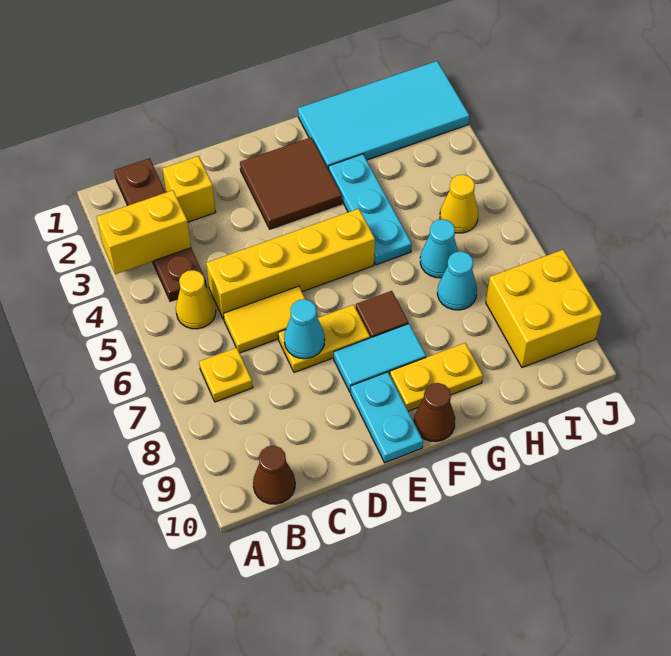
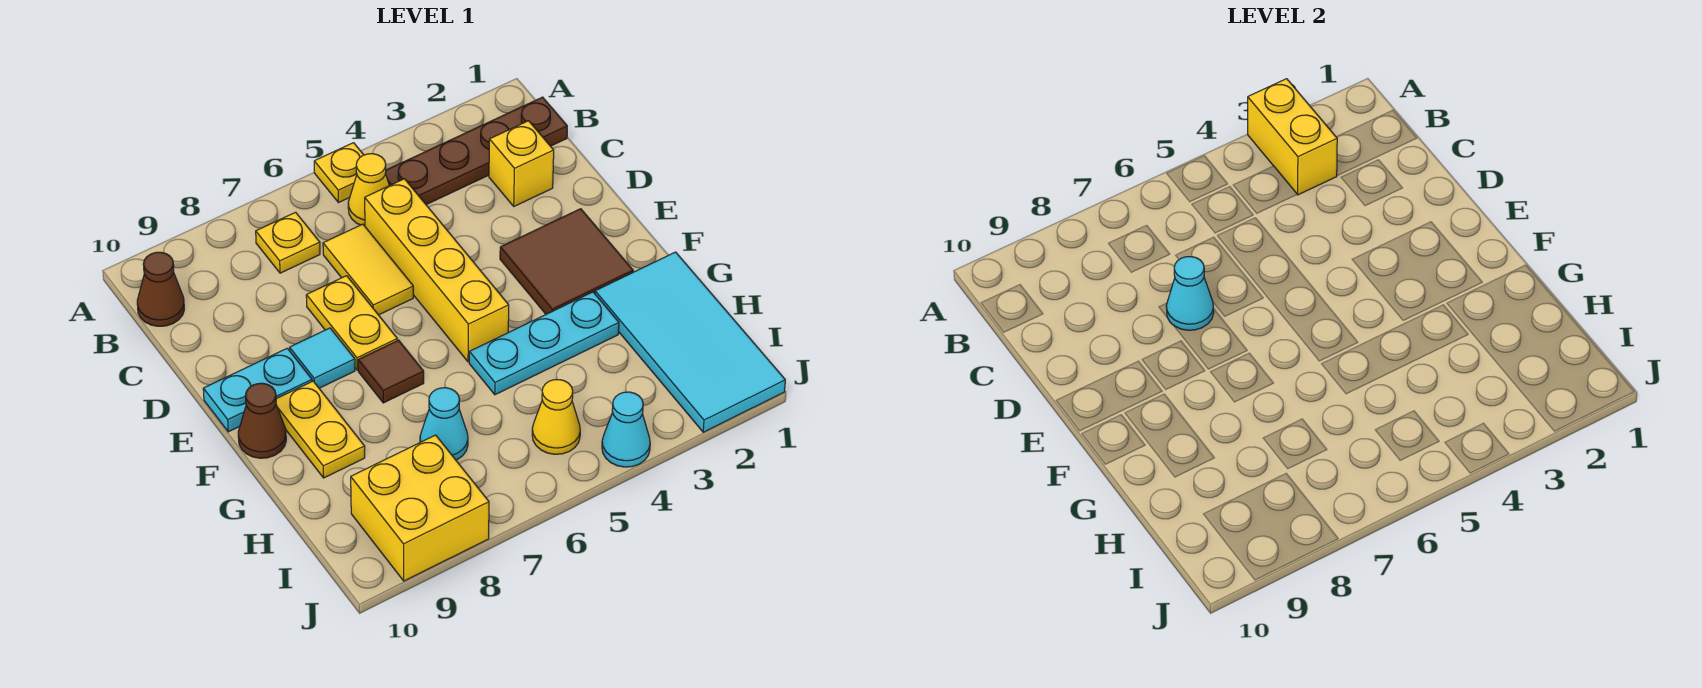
none -> yellow 1x1 plate [314,143,363,203]
cyan 1x2 tile [334,324,426,392] -> cyan 1x1 tile [290,328,355,388]
cyan 1x1 cone [420,219,458,278] -> cyan 1x1 cone moved to [602,392,650,467]

